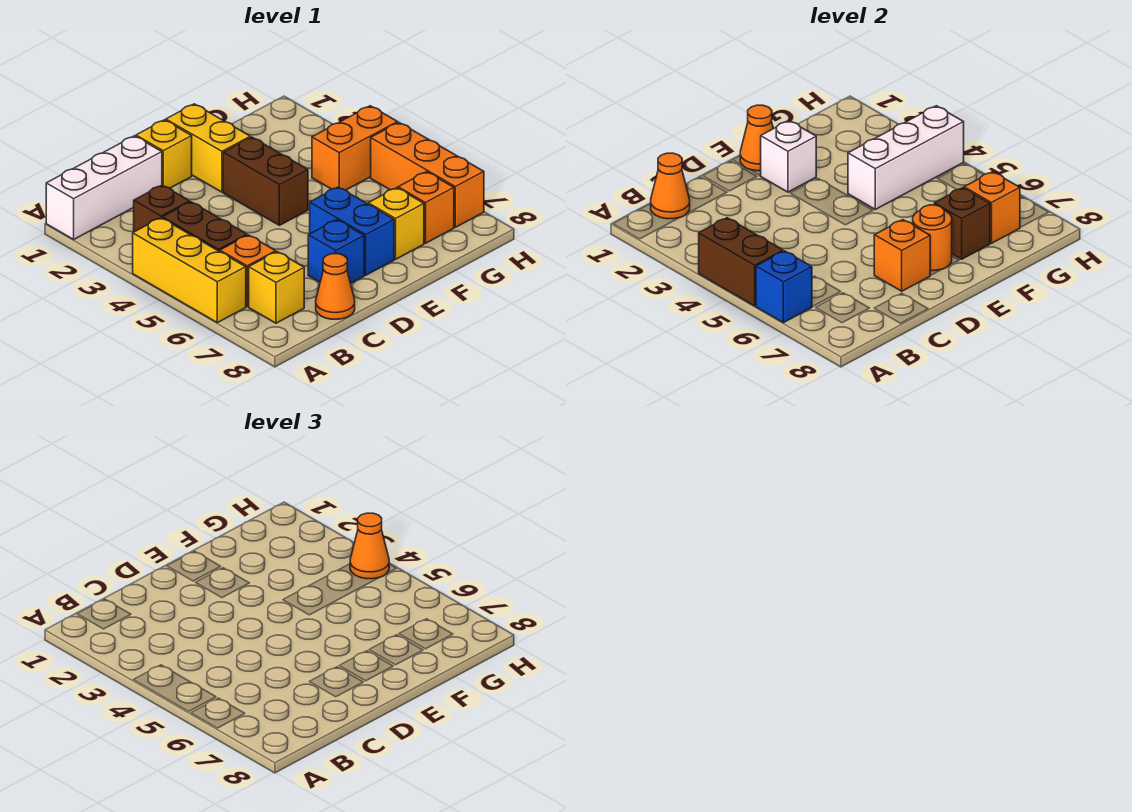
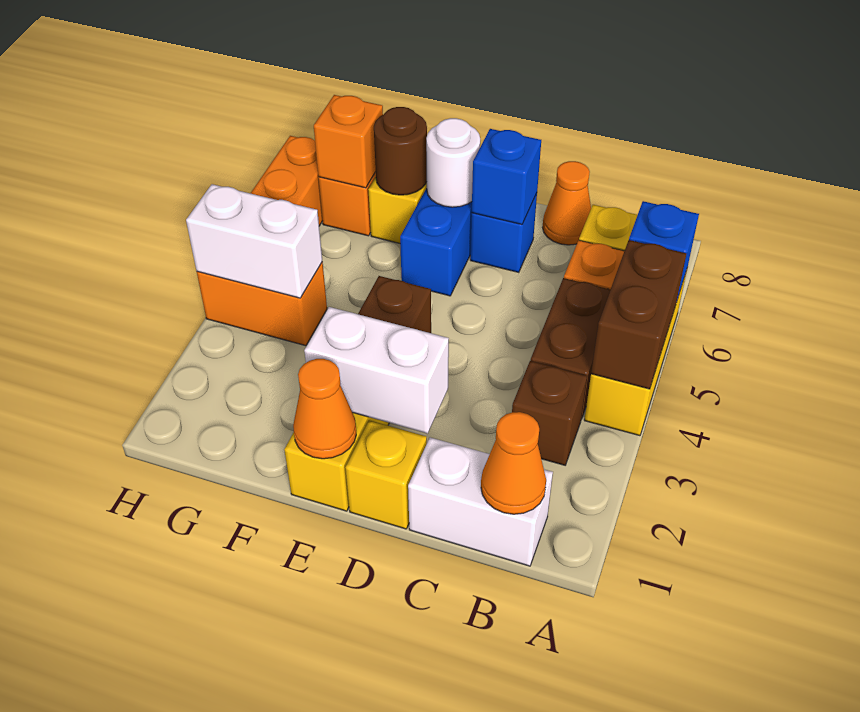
white 1x3 brick [46,136,162,239] -> white 1x2 brick [408,437,553,566]
orange 1x1 brick [874,220,930,291] -> blue 1x1 brick [472,129,541,224]
white 1x1 brick [761,121,816,192] -> white 1x2 brick [304,307,449,433]
orange 1x1 round brick [913,205,952,271] -> white 1x1 round brick [426,118,480,207]
white 1x3 brick [848,106,964,209] -> white 1x2 brick [186,184,322,298]
brown 1x1 brick [934,188,990,259] -> brown 1x1 round brick [374,107,427,195]
orange 1x1 cone [350,513,389,579] -> none

